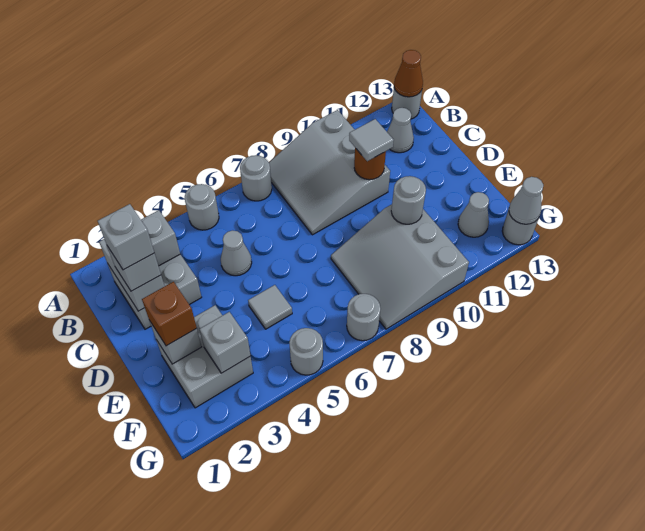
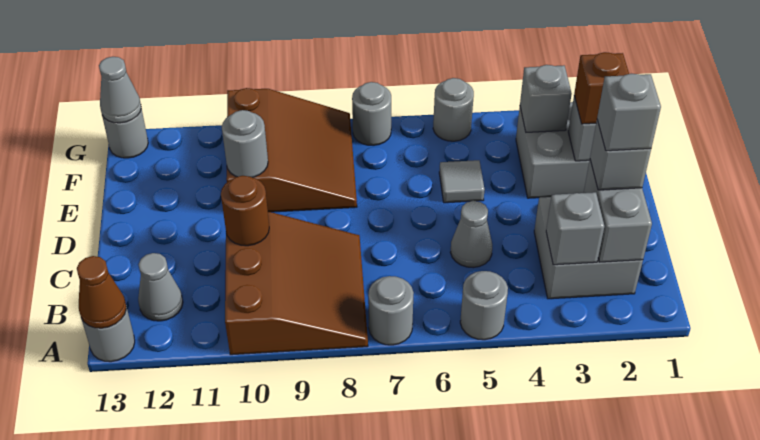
grey 3x3 slope [269,110,390,235] -> brown 3x3 slope [225,212,368,355]
grey 1x1 tile [349,119,394,161] -> none
grey 3x3 slope [331,204,469,329] -> brown 3x3 slope [226,88,357,212]
grey 1x1 cone [458,192,489,237] -> none

